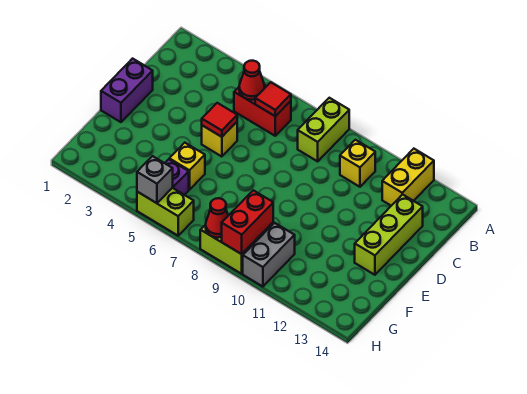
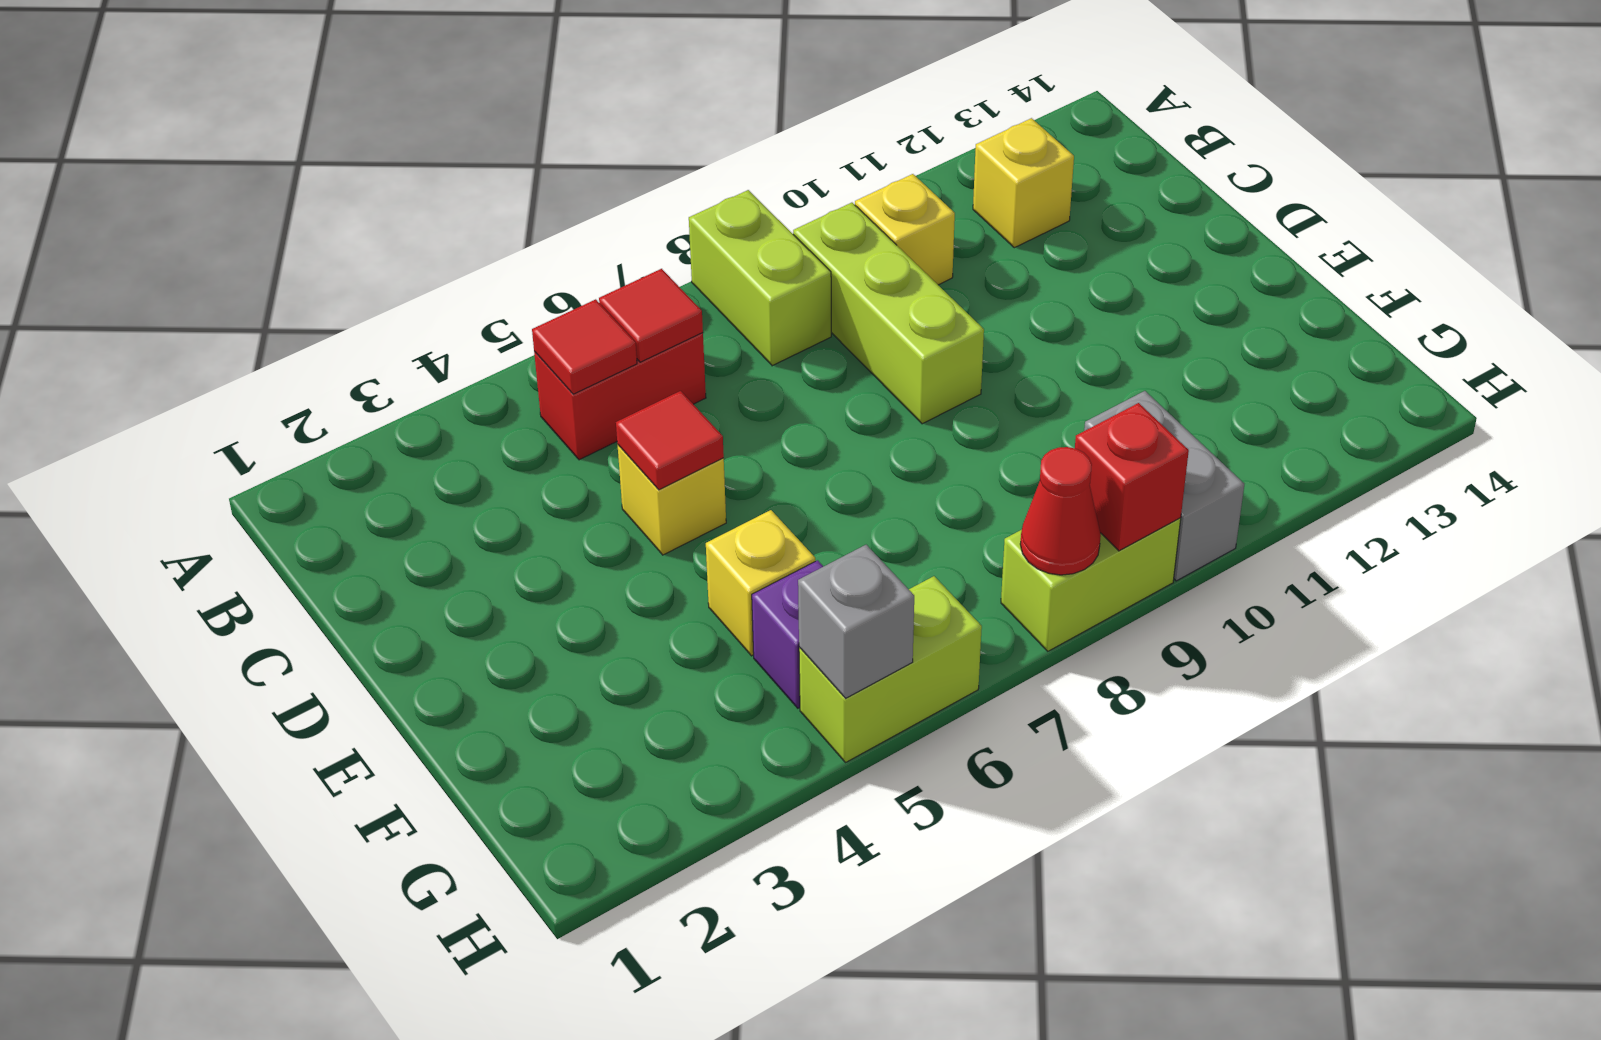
yellow 1x2 brick [382,149,434,206] -> yellow 1x1 brick [973,118,1074,248]
red 1x1 cone [239,61,265,100] -> red 1x1 tile [532,299,637,394]
lime 1x3 brick [355,194,423,275] -> lime 1x3 brick moved to [793,203,984,424]
purple 1x2 brick [101,59,153,122] -> none
red 1x2 brick [222,190,273,254] -> red 1x1 brick [1075,403,1189,551]

